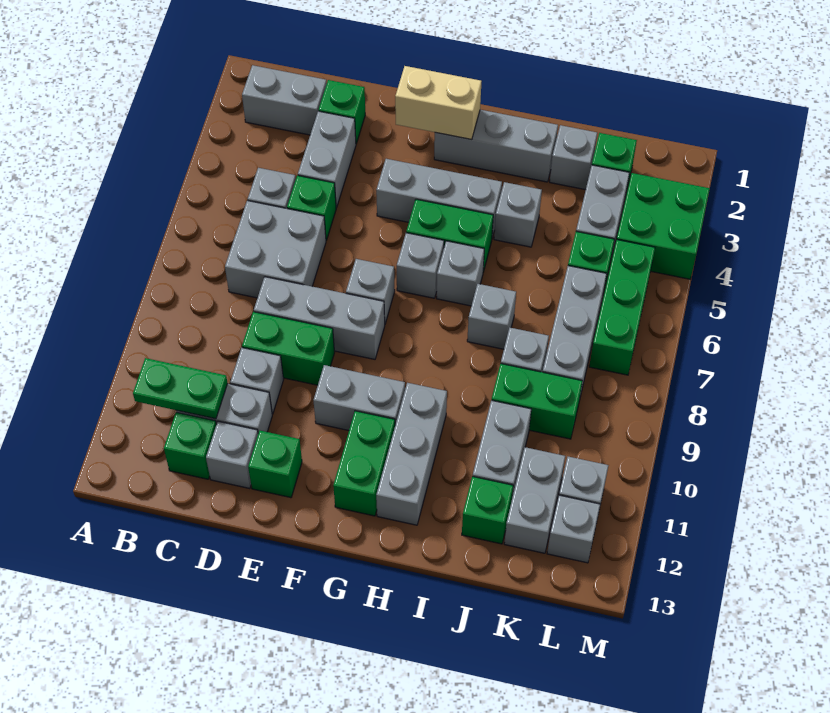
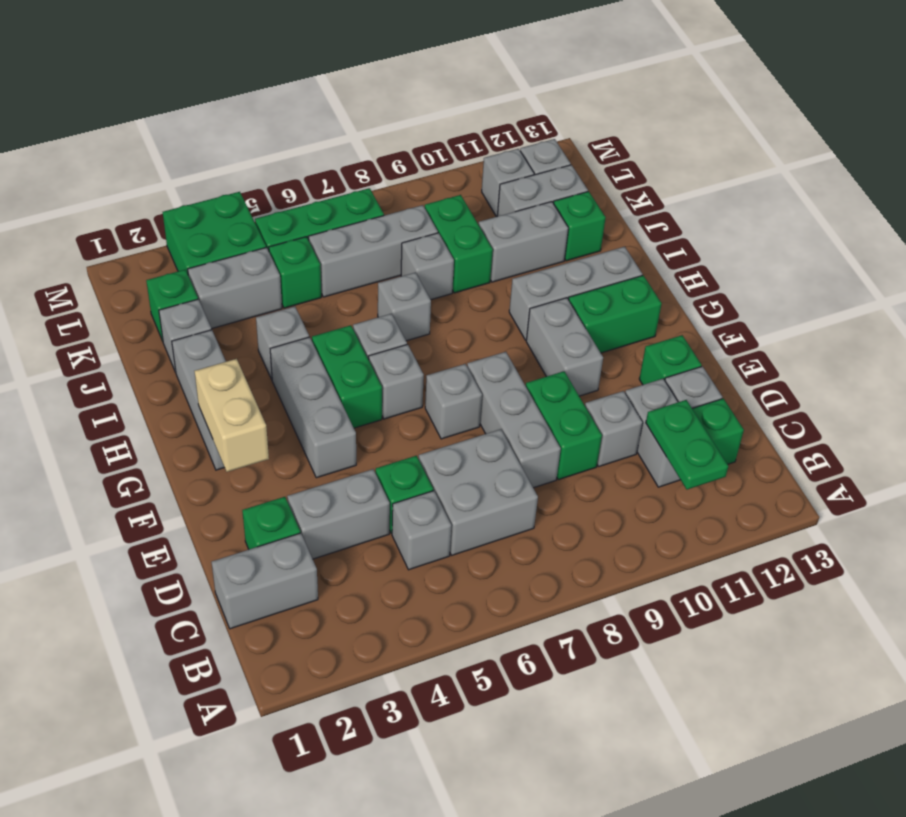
grey 1x2 brick [242,65,327,135] -> grey 1x2 brick turned to [212,533,318,629]

